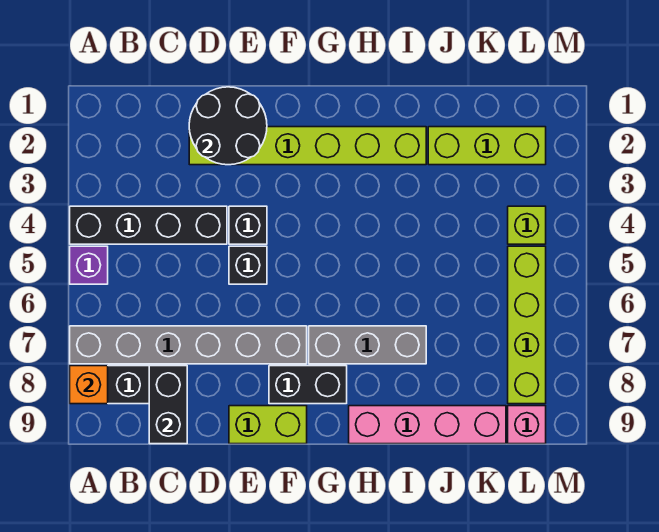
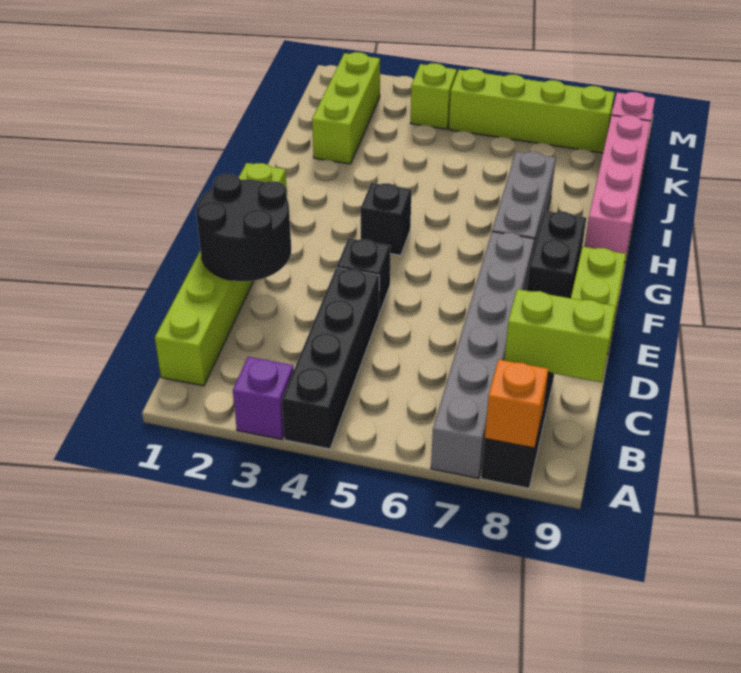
purple 1x1 brick [70,246,108,284] -> purple 1x1 brick moved to [233,357,294,439]
black 1x2 brick [149,366,187,444] -> lime 1x2 brick [504,289,616,382]
lime 1x6 brick [189,127,426,165] -> lime 1x6 brick moved to [155,163,287,386]
black 1x1 brick [229,246,267,284] -> black 1x1 brick moved to [360,183,412,255]

